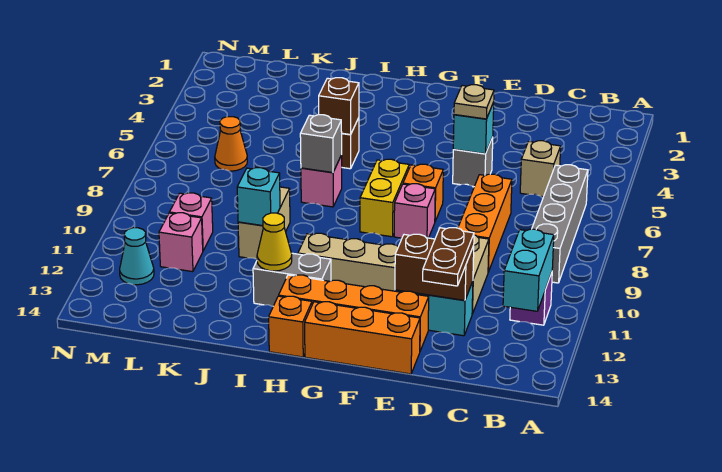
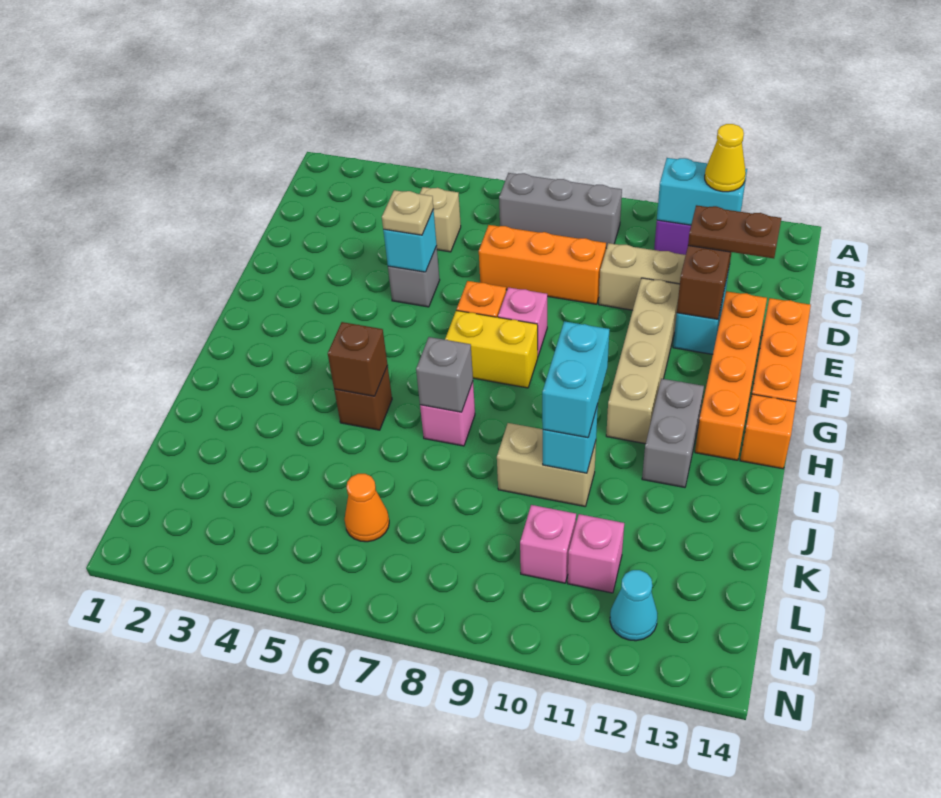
grey 1x4 brick [532,165,588,283] -> grey 1x3 brick [499,173,622,248]
none -> cyan 1x2 brick [542,321,609,438]
yellow 1x1 cone [257,213,292,271] -> yellow 1x1 cone moved to [705,124,746,192]

